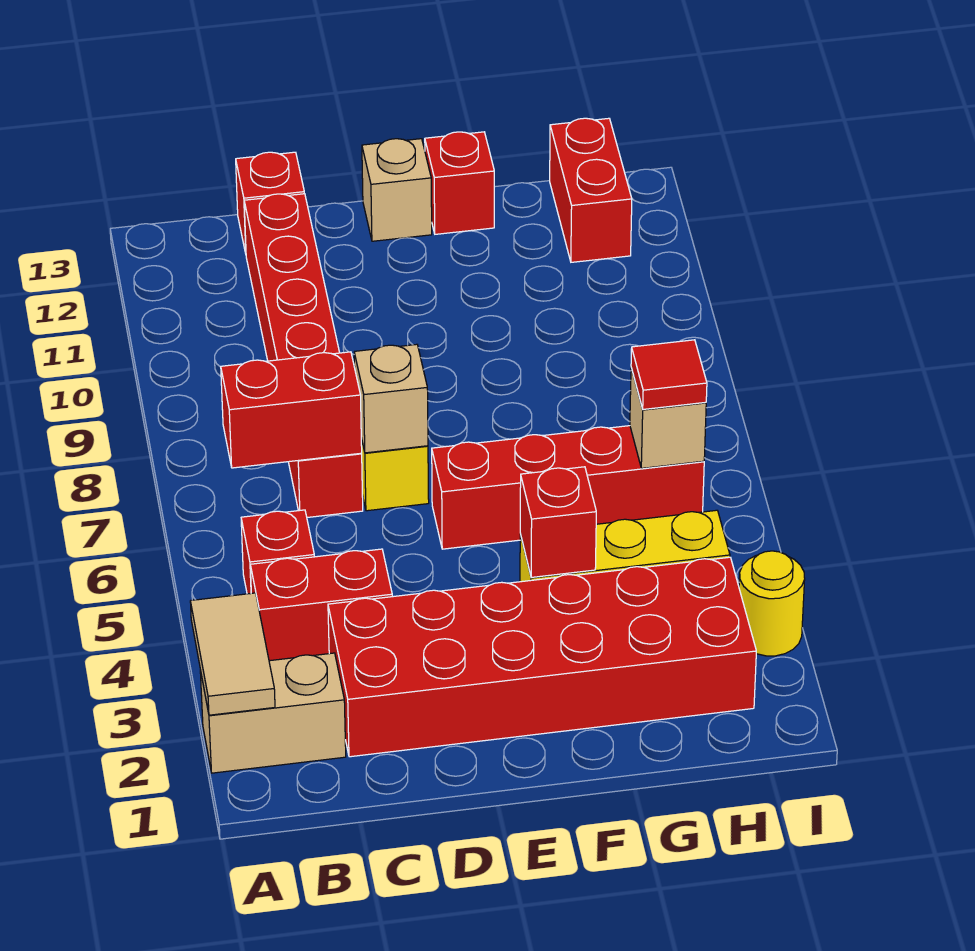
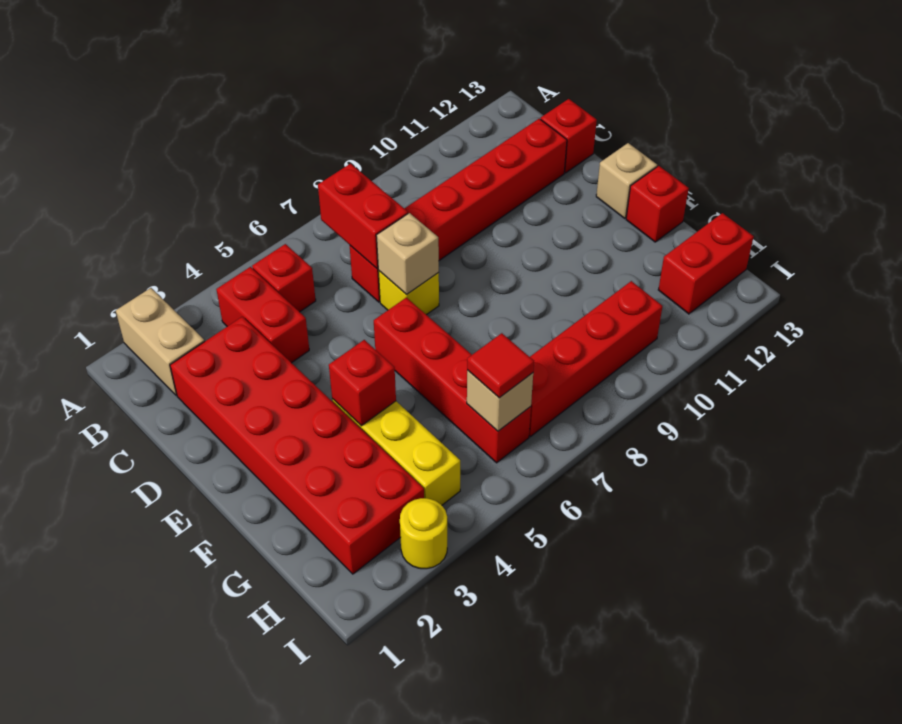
tan 1x2 tile [190,593,275,715] -> none
none -> red 1x4 brick [529,281,663,437]

